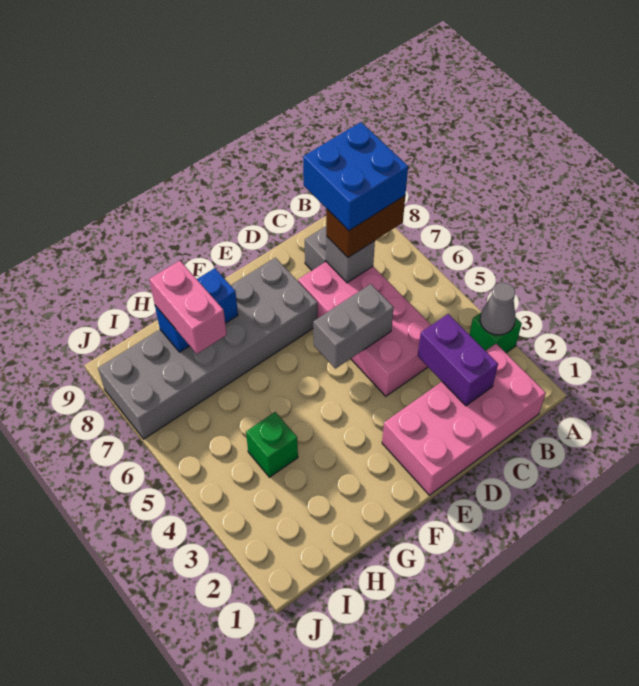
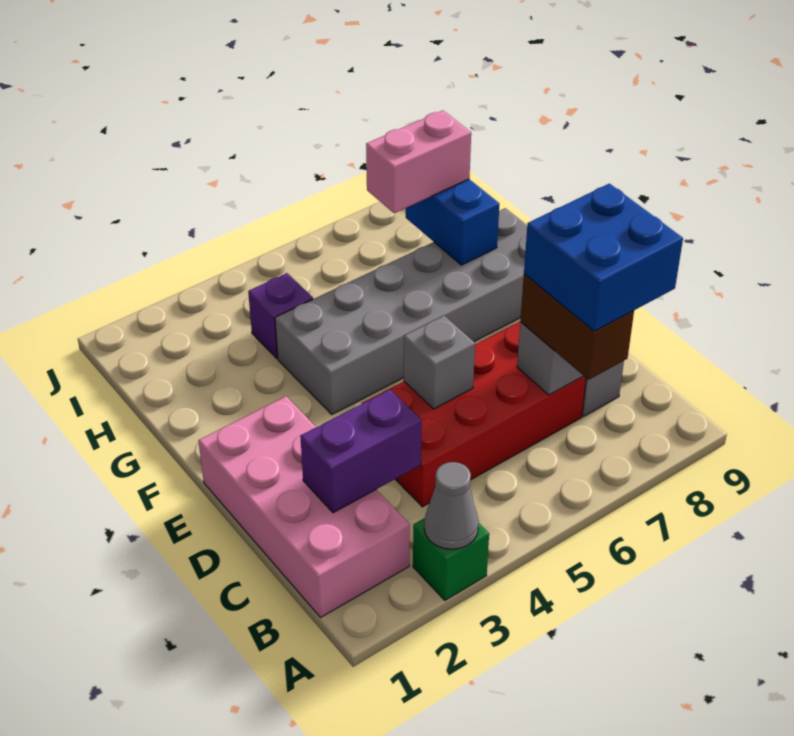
pink 2x4 brick [298,262,431,396] -> red 2x4 brick [361,322,586,507]
grey 1x2 brick [313,284,394,369] -> grey 1x1 brick [404,316,475,409]
grey 2x6 brick [98,258,318,439] -> grey 2x6 brick turned to [275,208,527,414]
green 1x1 brick [246,412,298,477] -> purple 1x1 brick [248,273,313,358]

